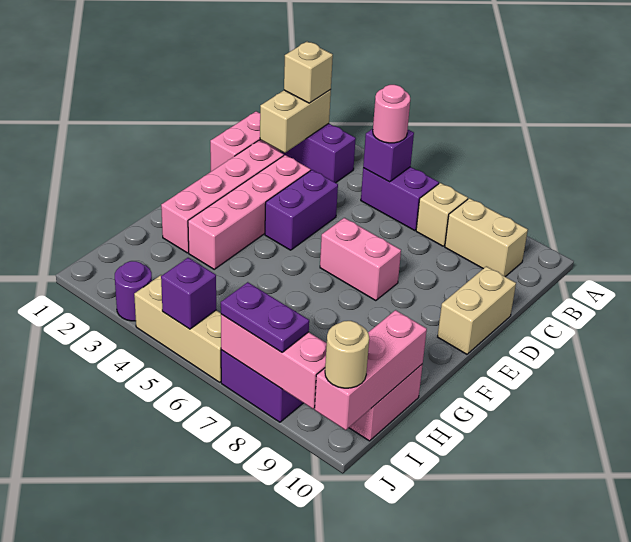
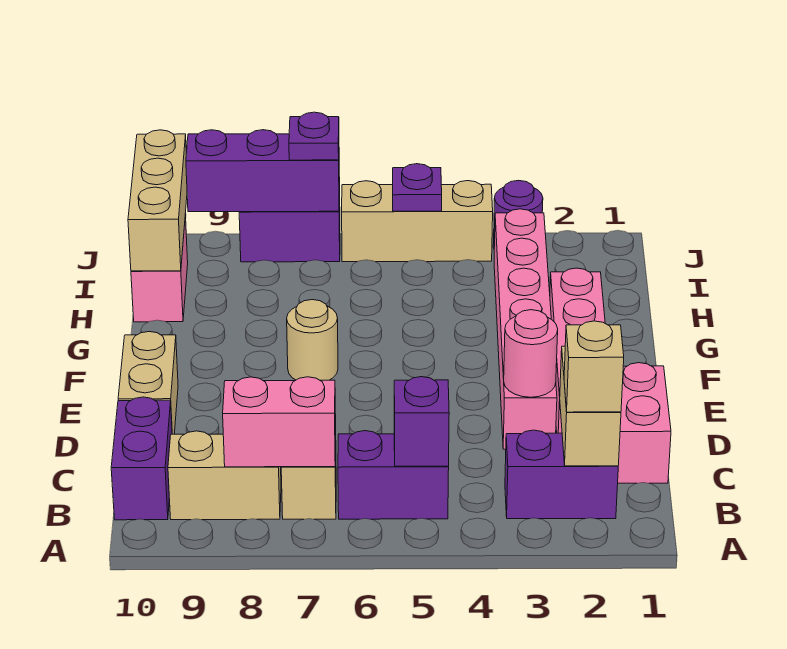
pink 1x1 round brick [373,85,410,143] -> pink 1x1 round brick moved to [504,310,558,397]
pink 1x4 brick [188,155,311,269] -> pink 1x6 brick [494,209,557,449]
purple 1x2 brick [265,170,338,250] -> purple 1x2 brick moved to [111,397,172,520]
pink 1x2 brick [320,218,401,301] -> pink 1x2 brick moved to [223,377,336,467]
pink 1x3 brick [315,310,427,430] -> tan 1x3 brick [128,130,187,271]
purple 1x1 brick [161,258,216,329] -> purple 1x1 plate [393,164,442,211]
pink 1x3 brick [221,314,327,409] -> purple 1x3 brick [186,130,340,212]
purple 1x2 plate [221,282,309,352] -> purple 1x1 plate [289,112,339,160]
tan 1x1 round brick [325,321,369,388] -> tan 1x1 round brick moved to [287,300,338,380]

